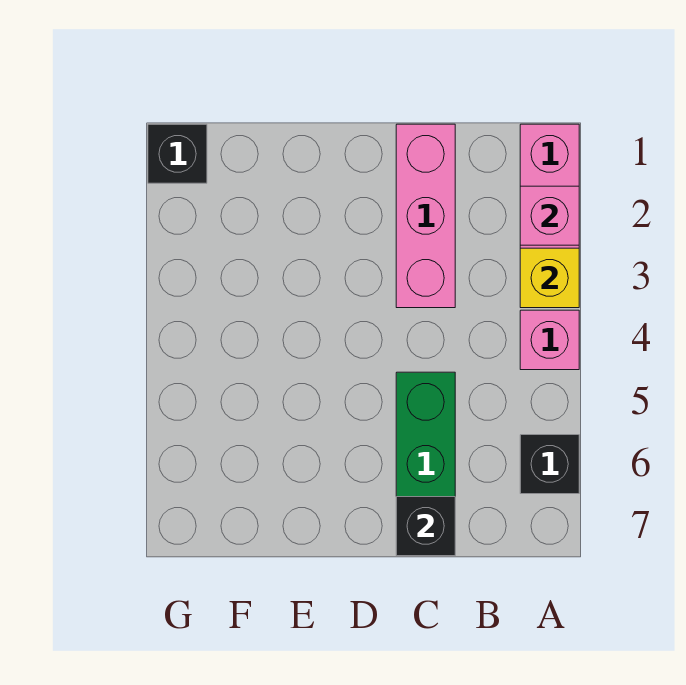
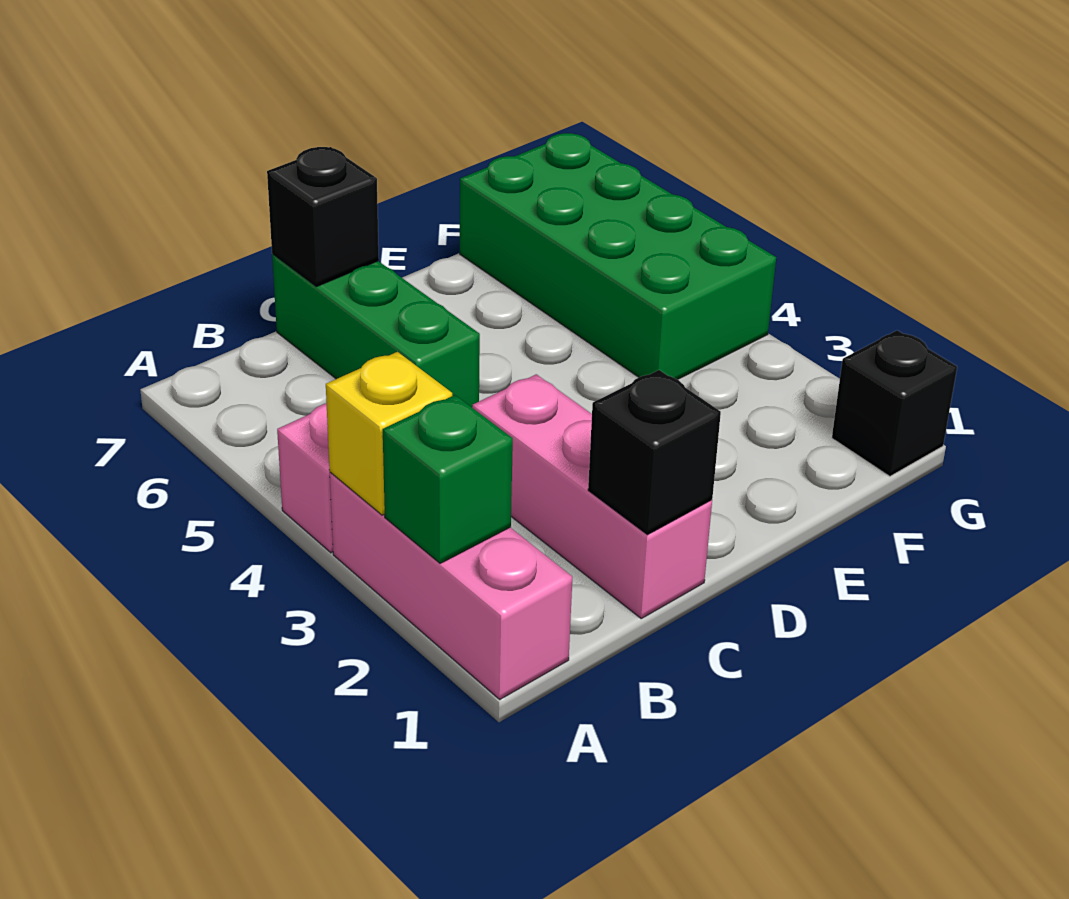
pink 1x1 brick [520,186,579,245] -> green 1x1 brick [383,395,513,563]
black 1x1 brick [520,435,579,494] -> black 1x1 brick moved to [588,370,721,535]
none -> green 2x4 brick [460,133,776,380]

